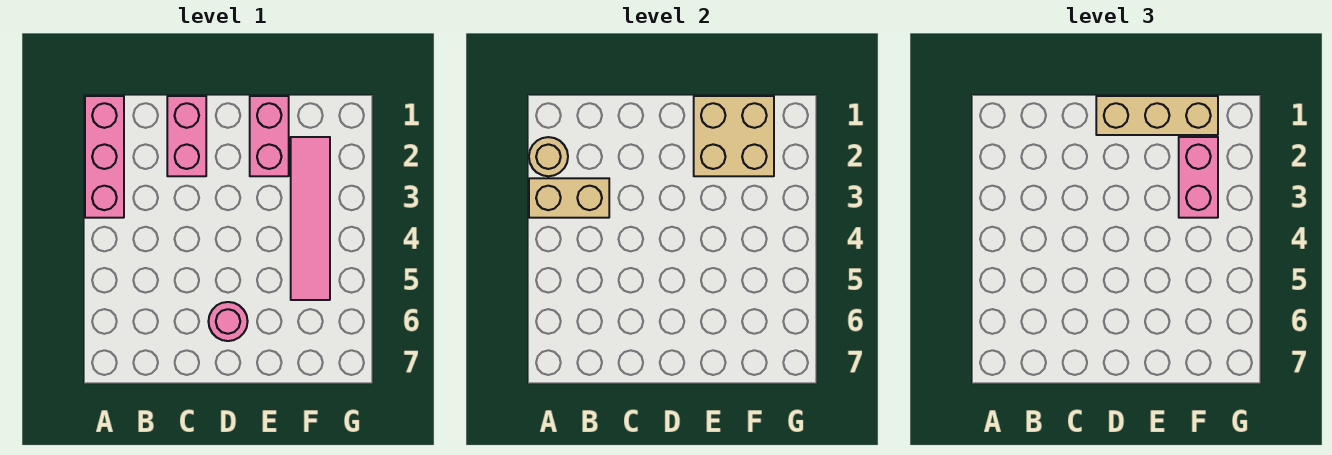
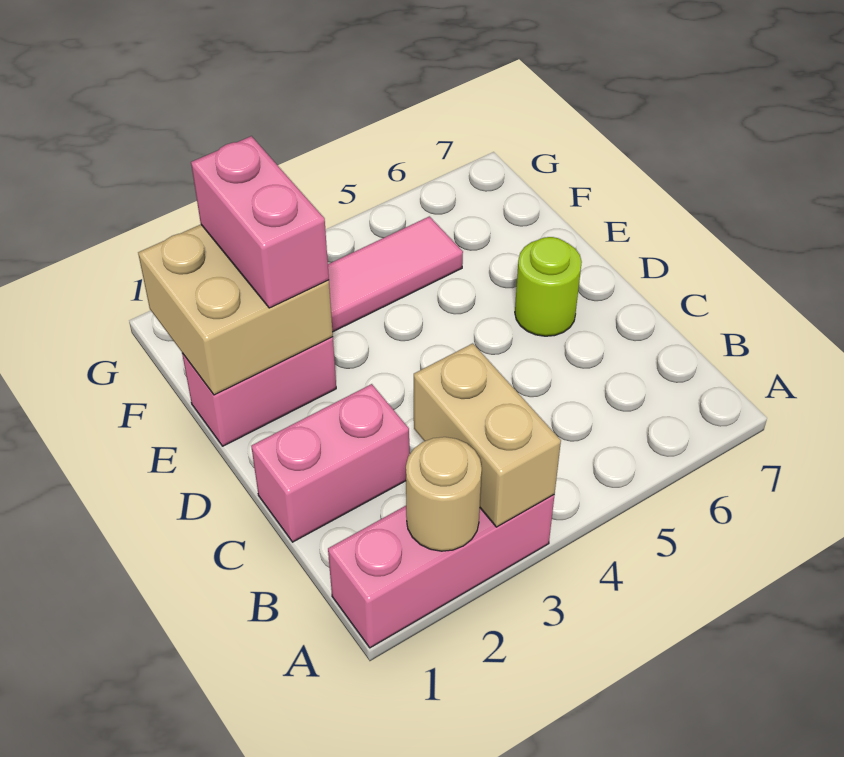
tan 1x3 brick [1096,96,1218,135] -> none
pink 1x1 round brick [208,302,248,341] -> lime 1x1 round brick [515,237,582,336]
pink 1x2 brick [1179,137,1218,218] -> pink 1x2 brick turned to [191,136,329,308]

